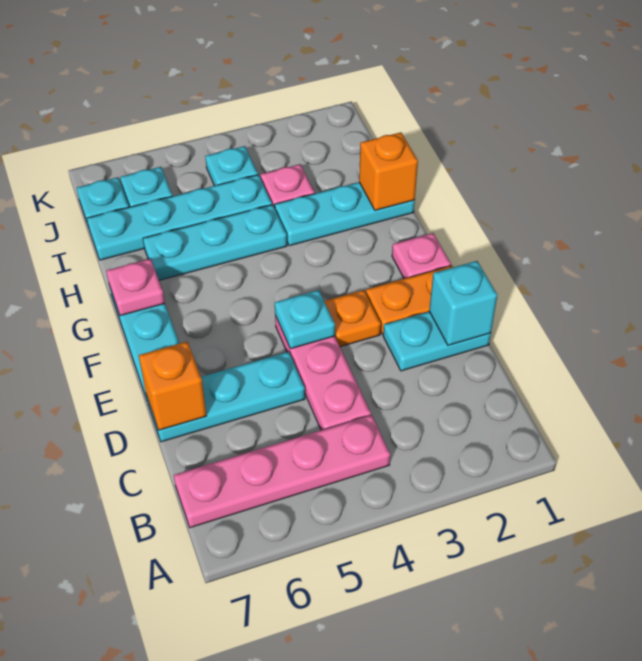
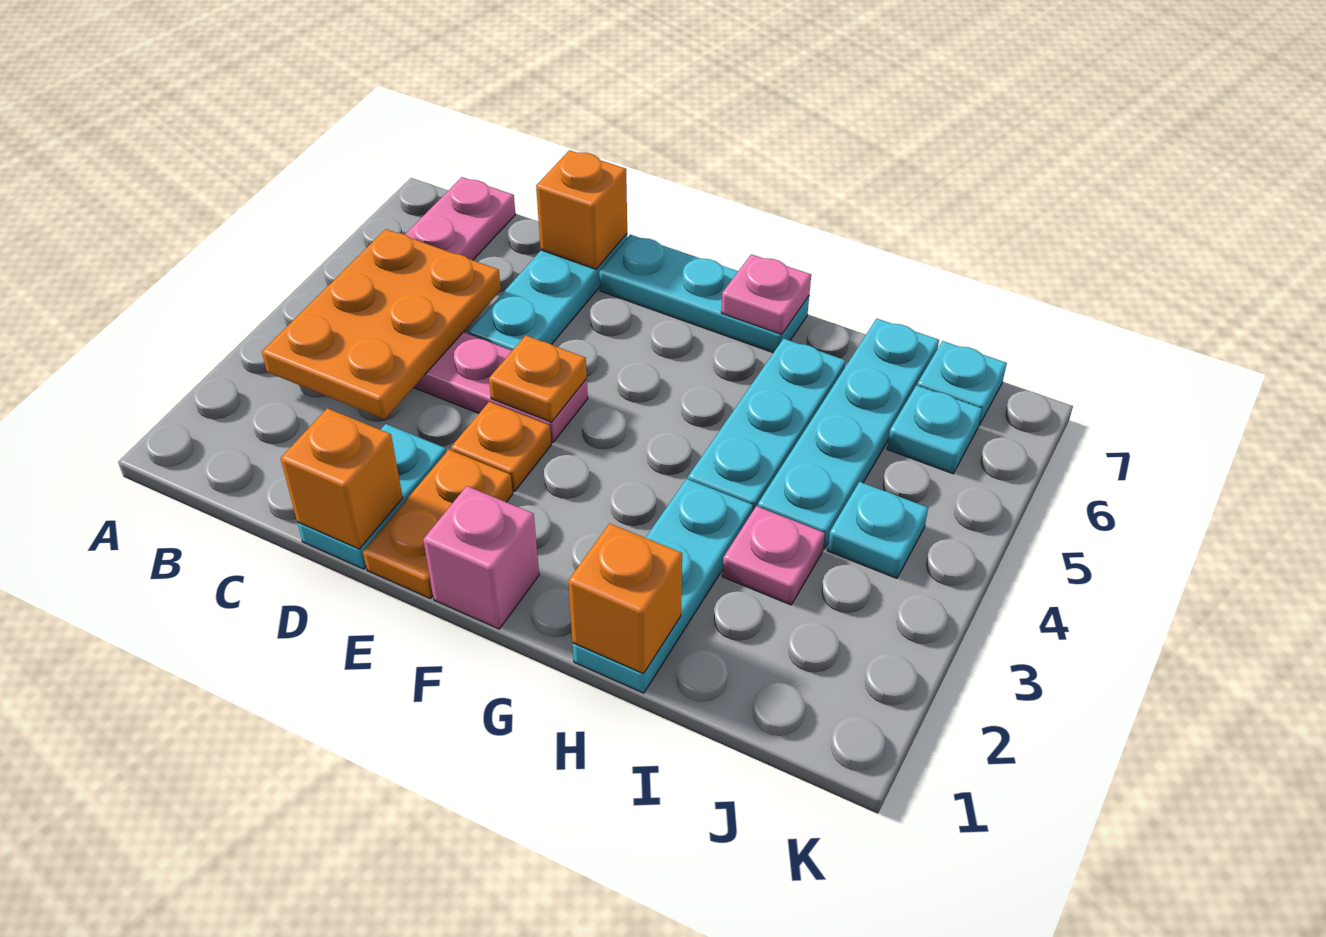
none -> orange 2x3 plate [262,229,501,419]
cyan 1x1 brick [429,261,497,345] -> orange 1x1 brick [281,408,403,549]
cyan 1x1 plate [275,290,335,349] -> orange 1x1 plate [489,335,587,422]
pink 1x1 plate [392,233,451,279] -> pink 1x1 brick [423,486,539,629]

